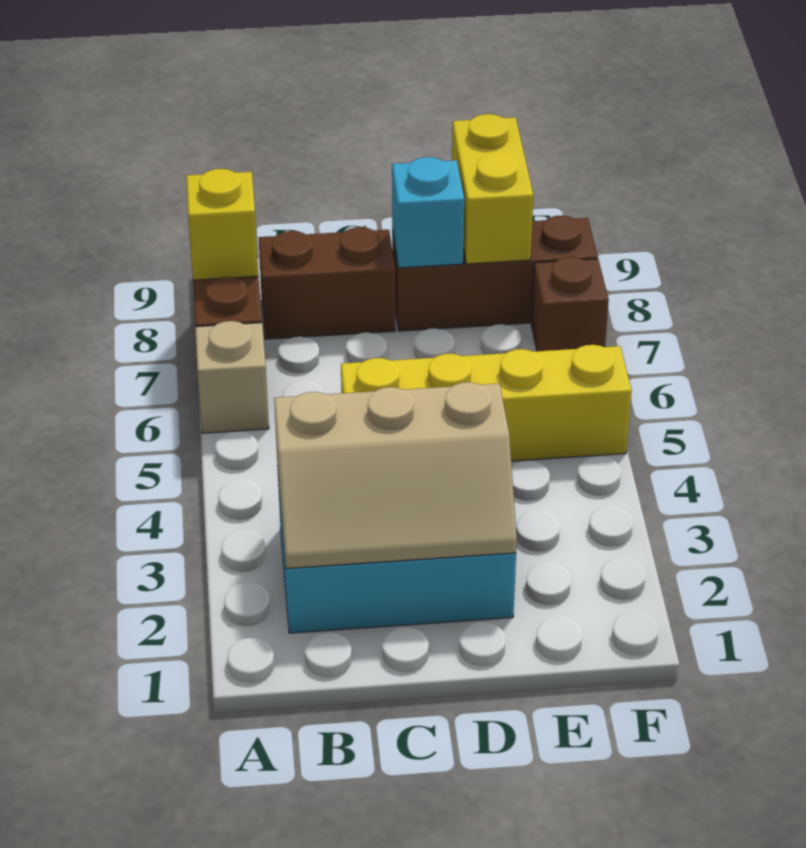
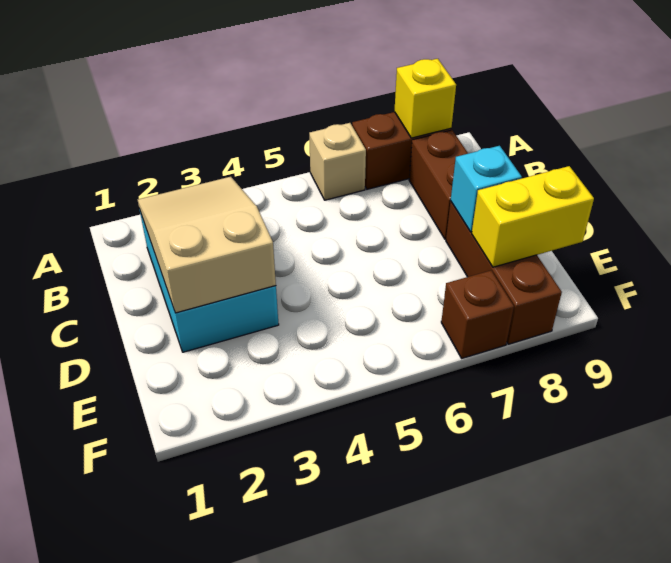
tan 2x3 slope [274,382,517,569] -> tan 2x3 slope turned to [138,177,276,313]
yellow 1x4 brick [341,345,632,461] -> none

